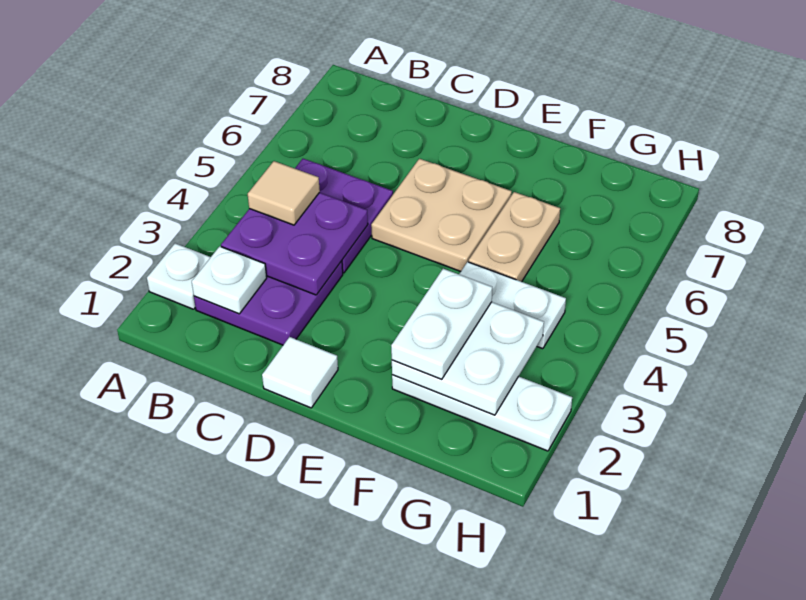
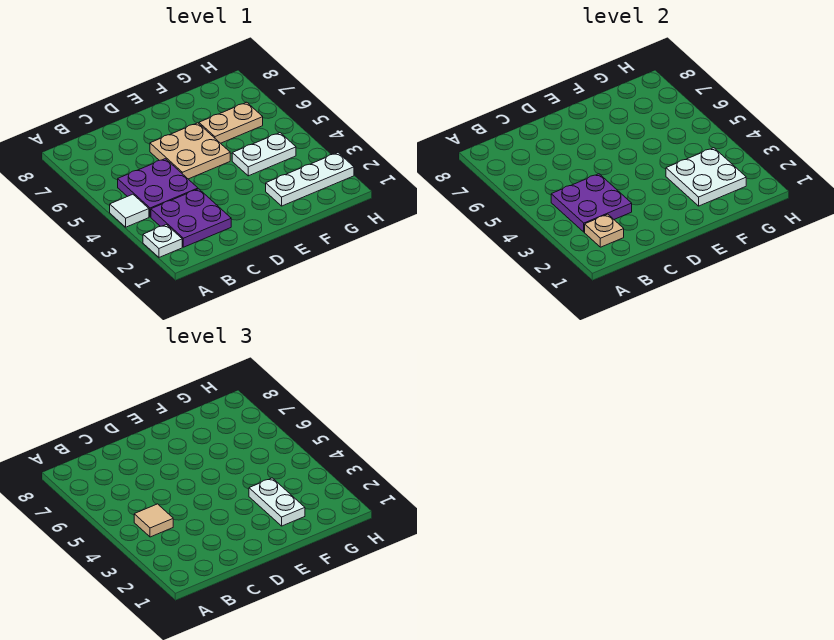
white 1x1 plate [192,246,267,314] -> tan 1x1 plate [585,214,624,247]
white 1x1 tile [262,337,338,408] -> white 1x1 tile moved to [110,194,149,227]
tan 1x2 plate [469,192,560,282] -> tan 1x2 plate turned to [199,102,263,143]

